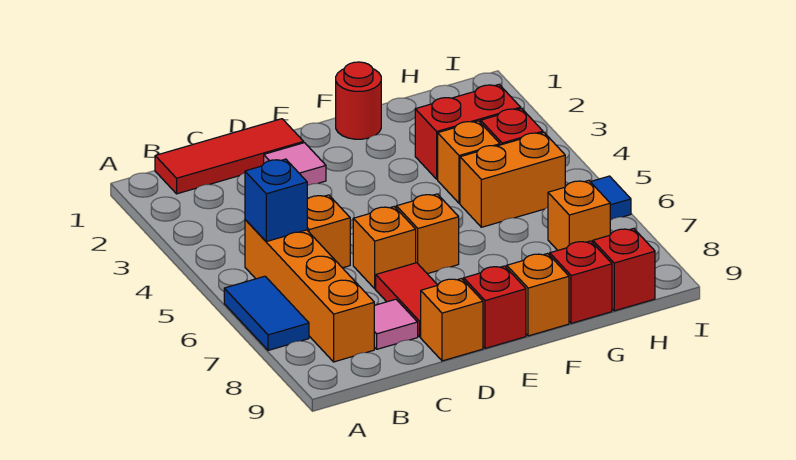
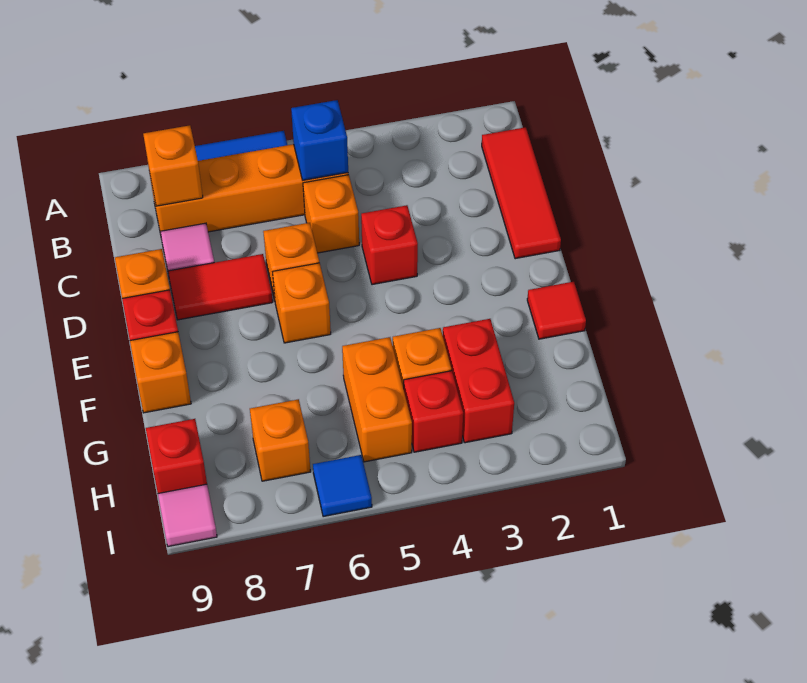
none -> orange 1x1 brick [143,125,203,206]
pink 1x1 tile [264,143,326,186] -> pink 1x1 tile moved to [158,484,217,547]
red 1x1 round brick [336,62,381,139] -> red 1x1 tile [527,282,586,339]
red 1x1 brick [550,241,612,323] -> red 1x1 brick moved to [361,205,418,285]

